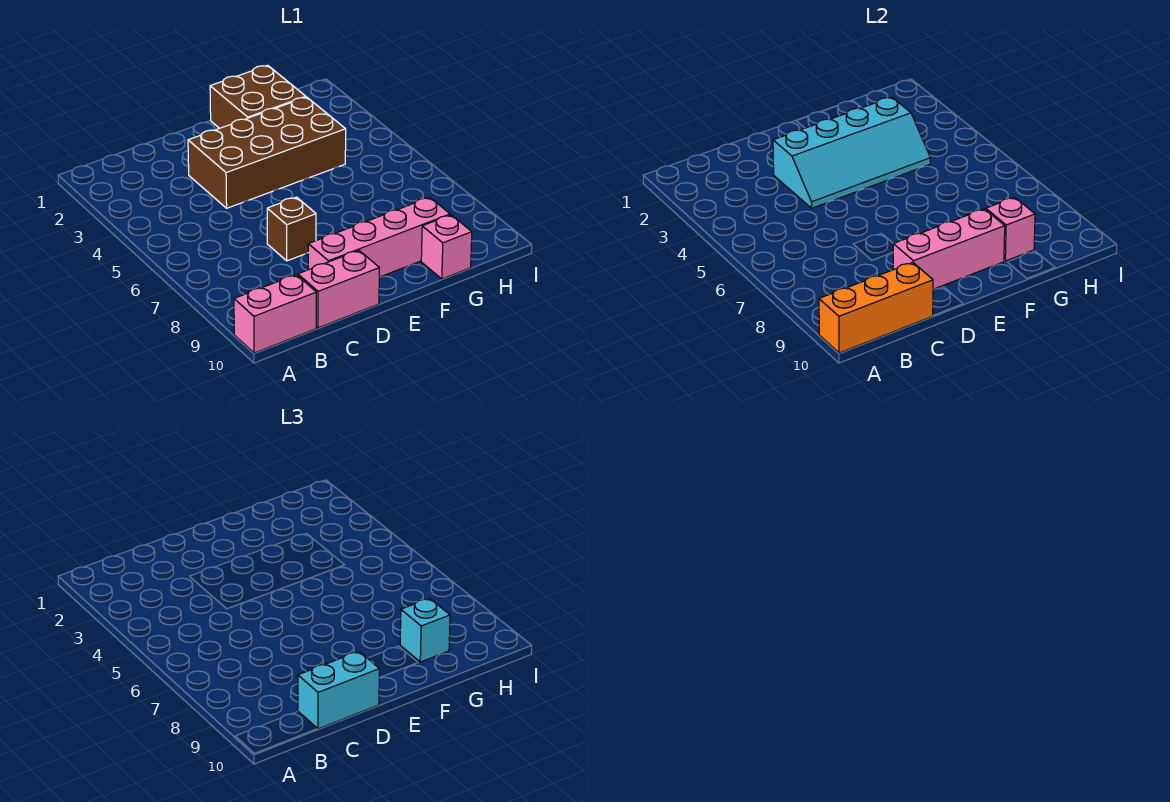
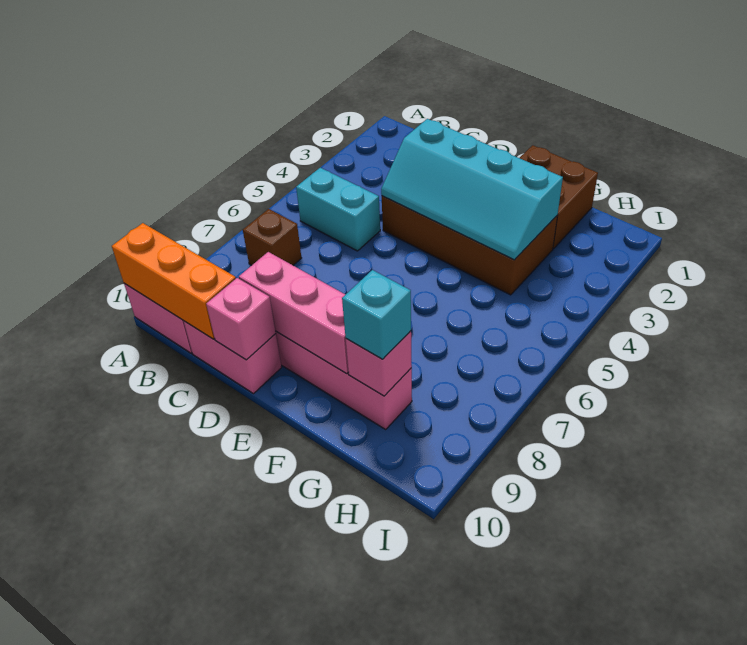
cyan 1x2 brick [298,651,380,729] -> cyan 1x2 brick moved to [296,168,380,251]
brown 1x1 brick [267,197,316,261] -> brown 1x1 brick moved to [243,209,301,265]
pink 1x1 brick [421,215,472,279] -> pink 1x1 brick moved to [206,278,276,360]

